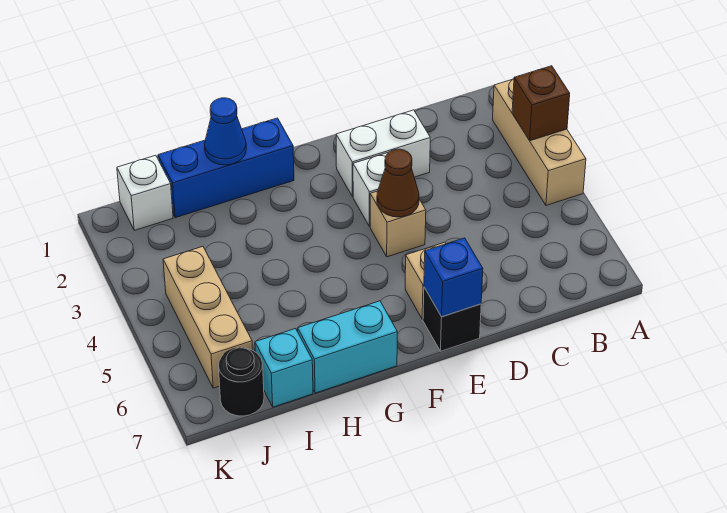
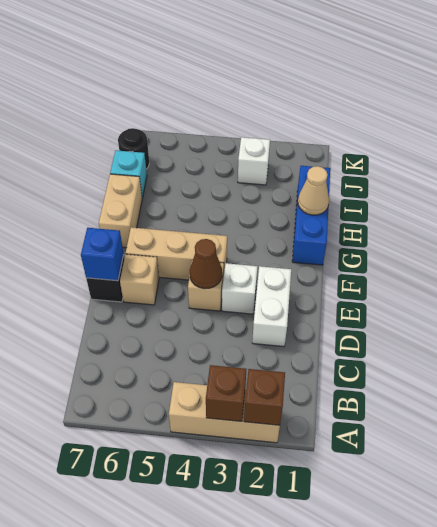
none -> brown 1x1 brick [244,369,285,425]
cyan 1x2 brick [298,301,397,393] -> tan 1x2 brick [99,174,142,248]
blue 1x1 cone [205,98,246,165] -> tan 1x1 cone [298,166,329,215]
white 1x1 brick [117,155,173,230] -> white 1x1 brick moved to [238,137,270,185]
tan 1x3 brick [163,247,253,388] -> tan 1x3 brick moved to [126,227,227,280]

